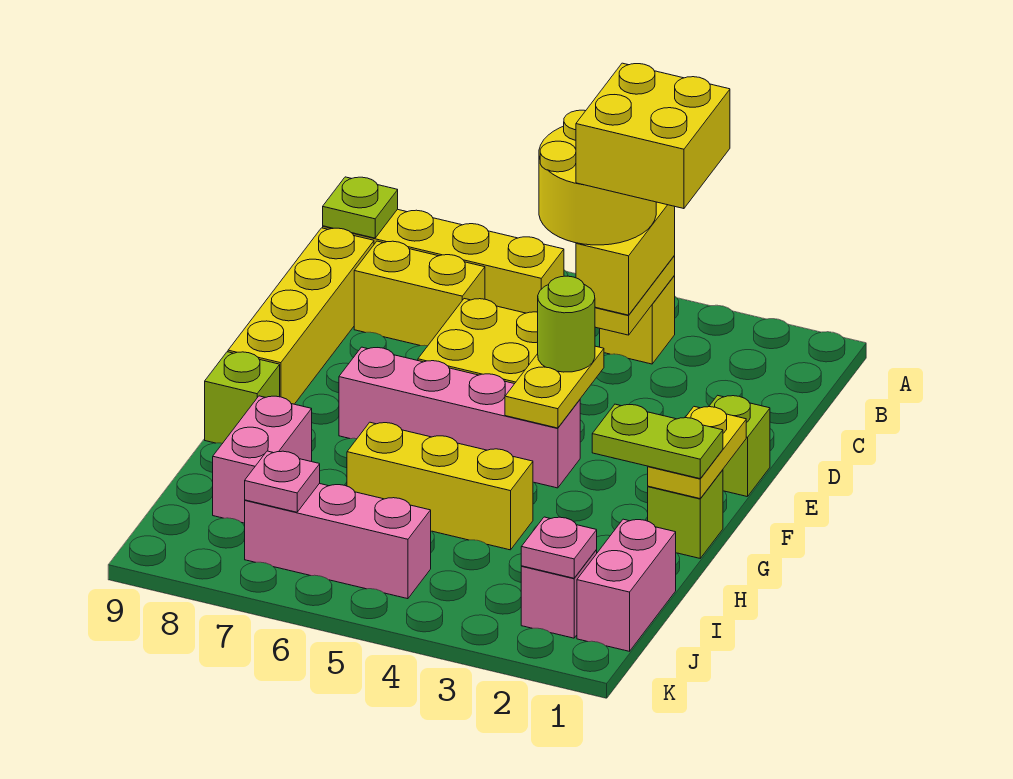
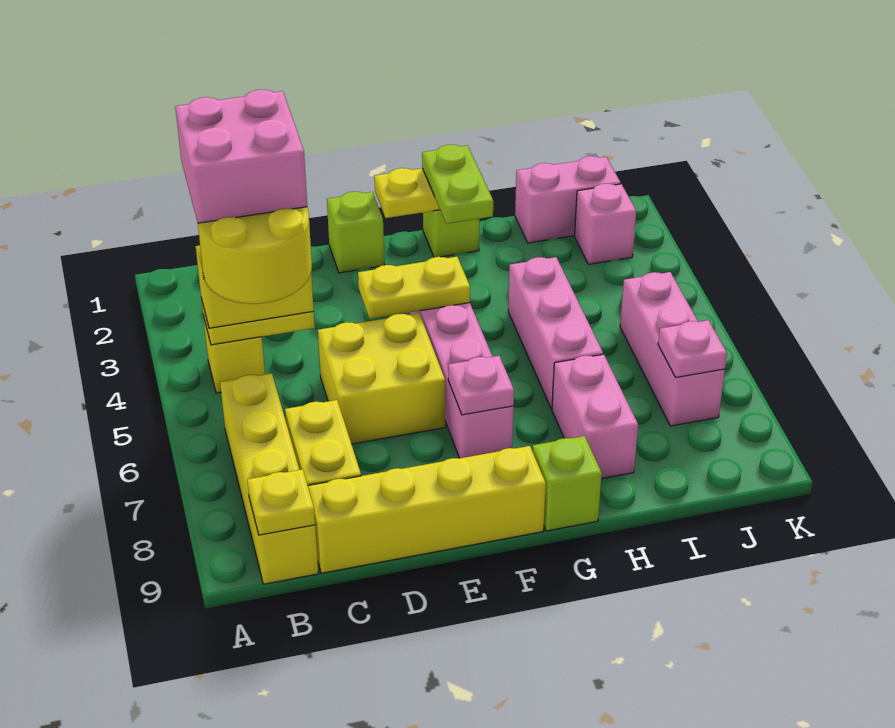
yellow 2x2 brick [576,63,730,209] -> pink 2x2 brick [175,90,307,223]
lime 1x1 plate [323,177,398,238] -> yellow 1x1 plate [247,469,315,535]
lime 1x1 round brick [538,276,595,372] -> none
yellow 1x3 brick [347,422,533,550] -> pink 1x3 brick [508,257,603,409]
pink 1x2 brick [213,396,312,523] -> pink 1x2 brick turned to [552,354,638,479]
pink 1x1 plate [521,517,597,578] -> pink 1x1 plate moved to [448,356,514,415]

